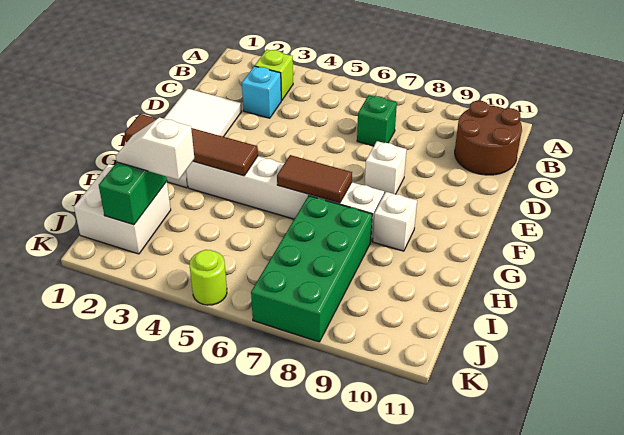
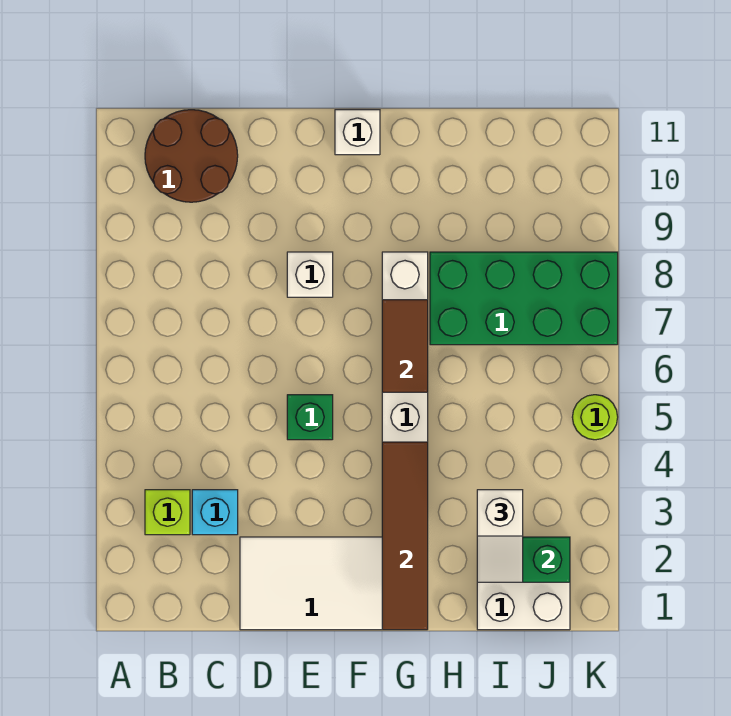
green 1x1 brick [357,95,397,146] -> green 1x1 brick moved to [287,395,333,440]
white 1x1 brick [373,192,417,251] -> white 1x1 brick moved to [335,110,380,155]

